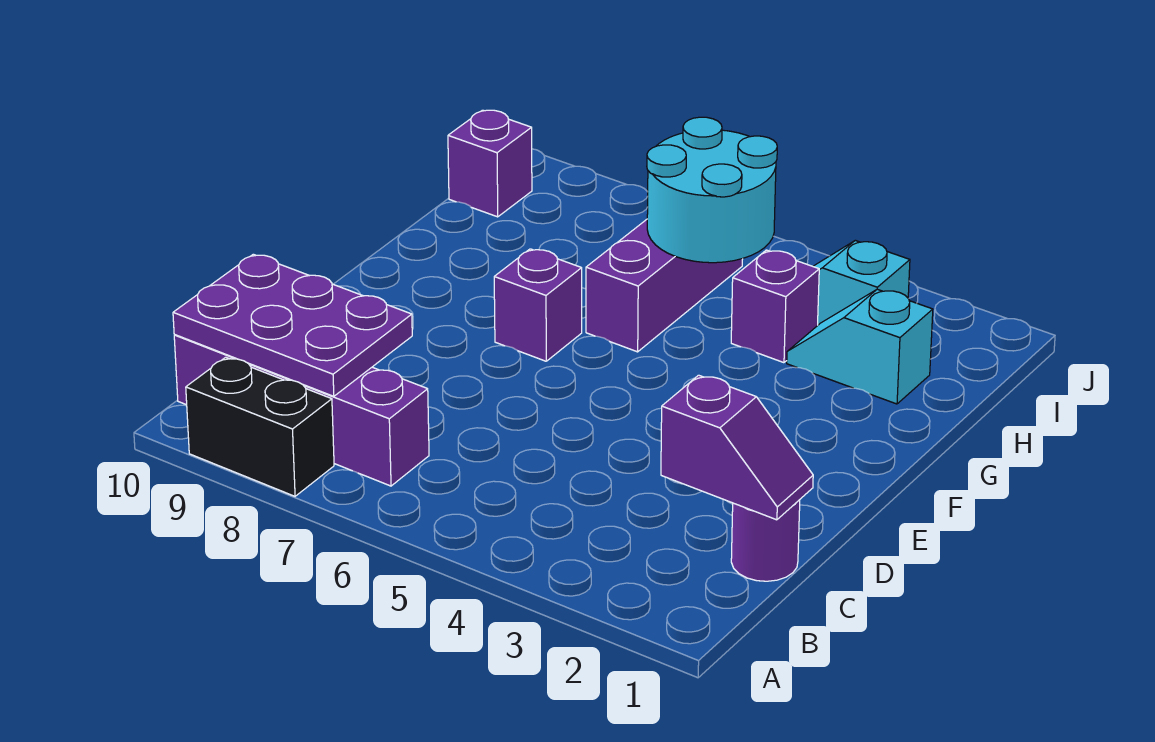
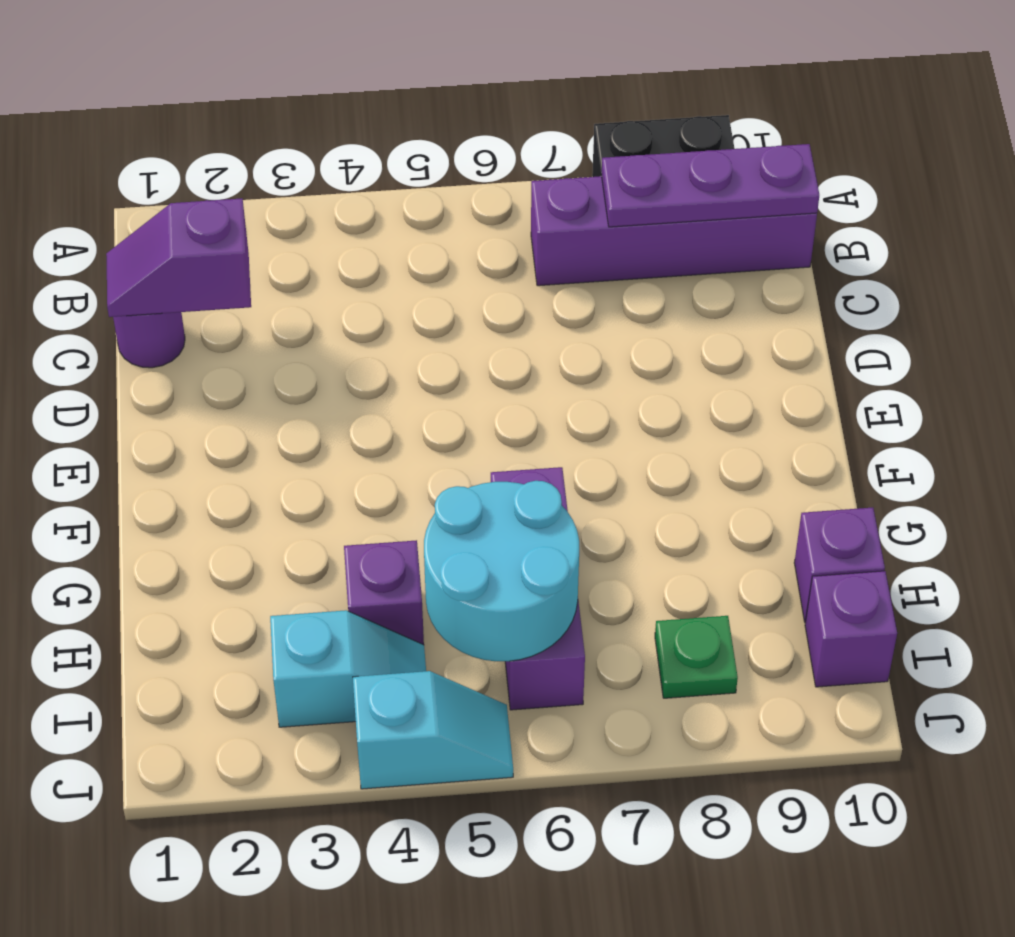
purple 2x3 plate [173,254,412,396] -> purple 1x3 plate [602,144,819,227]
purple 1x1 brick [494,249,582,361] -> purple 1x1 brick moved to [794,508,885,623]
cyan 1x2 slope [787,289,933,404] -> cyan 1x2 slope moved to [353,671,513,789]
none -> green 1x1 plate [655,616,738,698]

